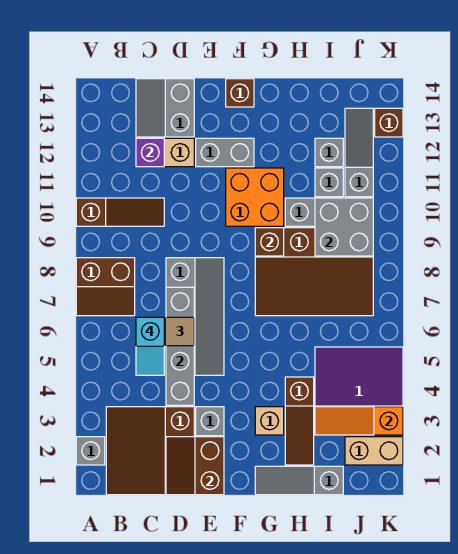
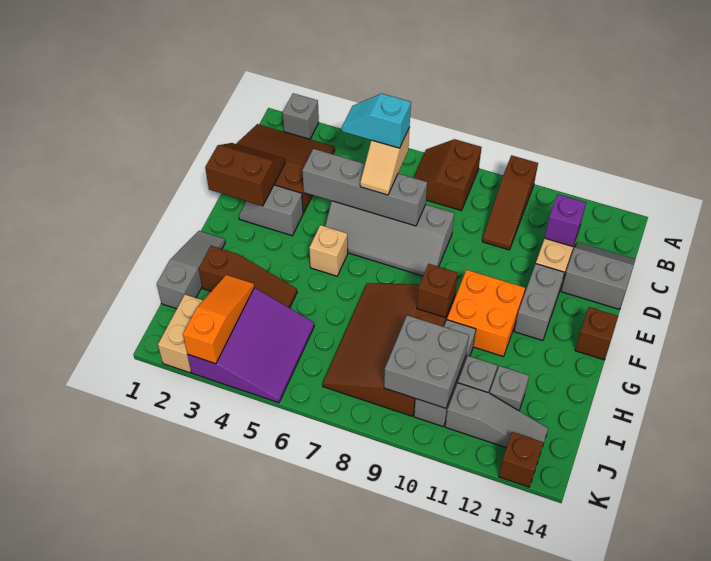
tan 1x1 brick [255,407,284,435] -> tan 1x1 brick moved to [309,225,348,276]
brown 1x3 slope [285,377,314,465] -> brown 1x3 slope turned to [199,246,297,308]

